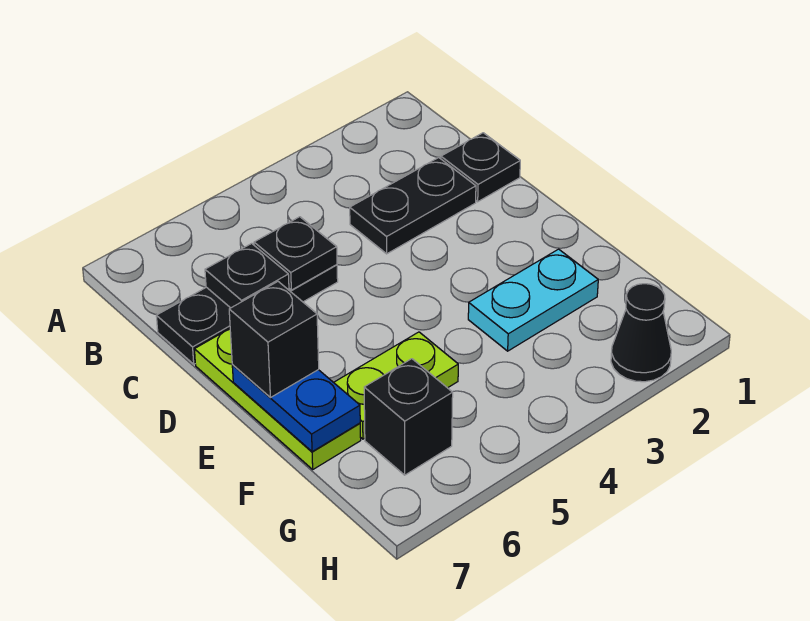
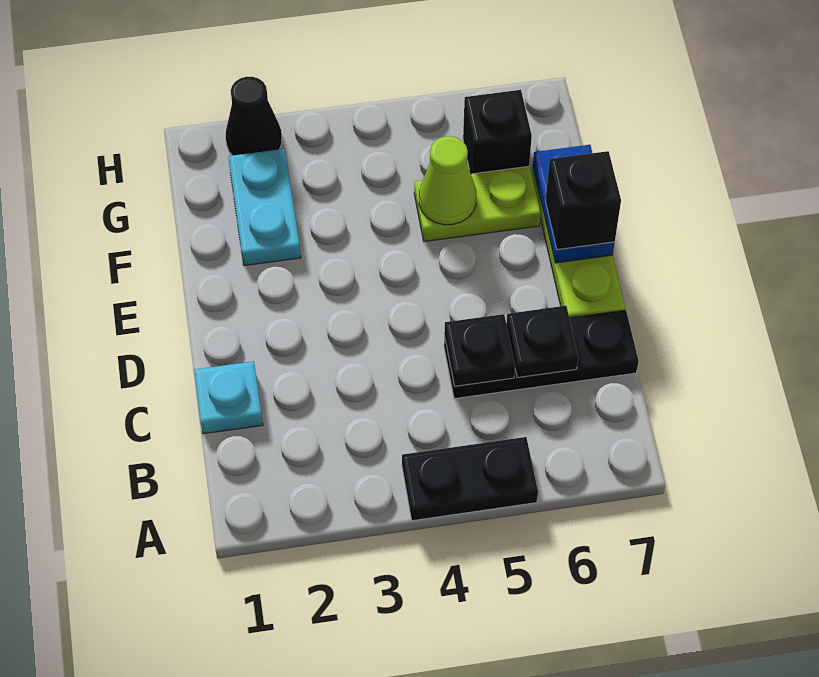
black 1x1 plate [441,133,520,202] -> cyan 1x1 plate [194,361,263,434]
black 1x2 plate [350,157,476,254] -> black 1x2 plate moved to [402,437,538,521]
cyan 1x2 plate [468,249,598,351] -> cyan 1x2 plate turned to [228,149,301,266]
none -> lime 1x1 cone [419,136,476,225]

